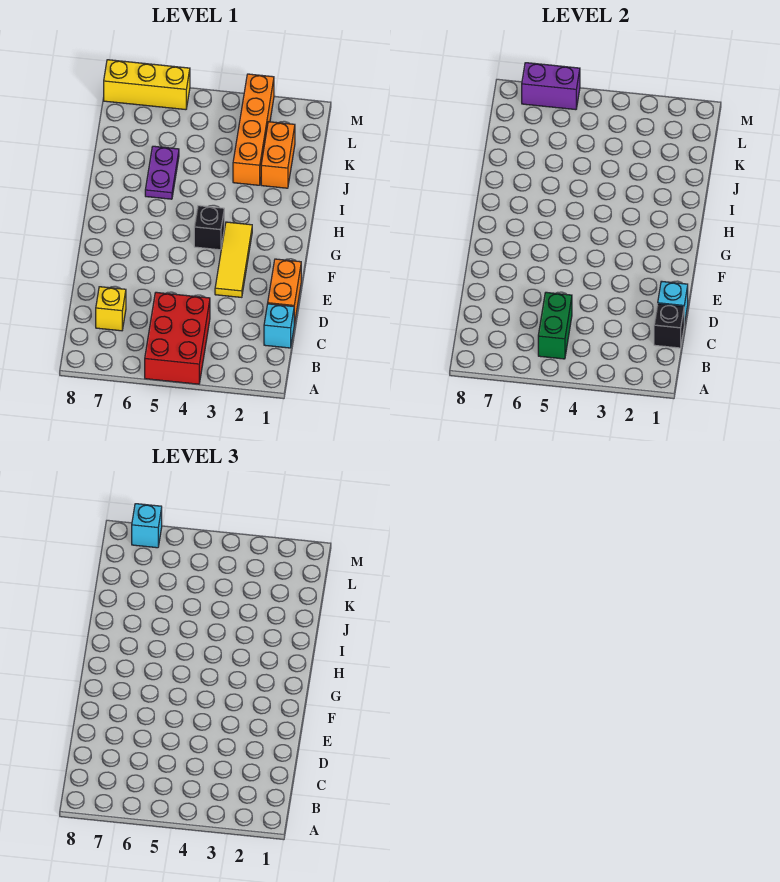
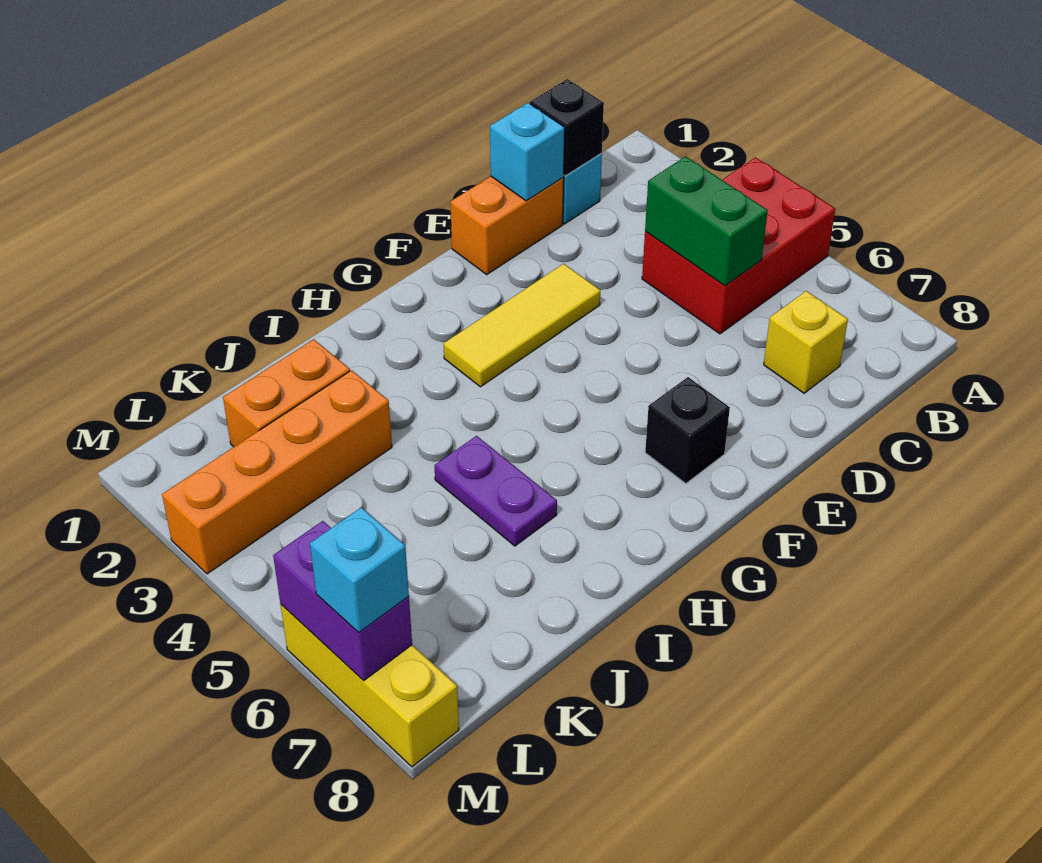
green 1x2 brick [538,292,572,359] -> green 1x2 brick turned to [645,156,768,286]
black 1x1 brick [194,206,224,250] -> black 1x1 brick moved to [645,377,730,484]
purple 1x2 plate [145,146,179,199] -> purple 1x2 plate turned to [434,436,557,546]

